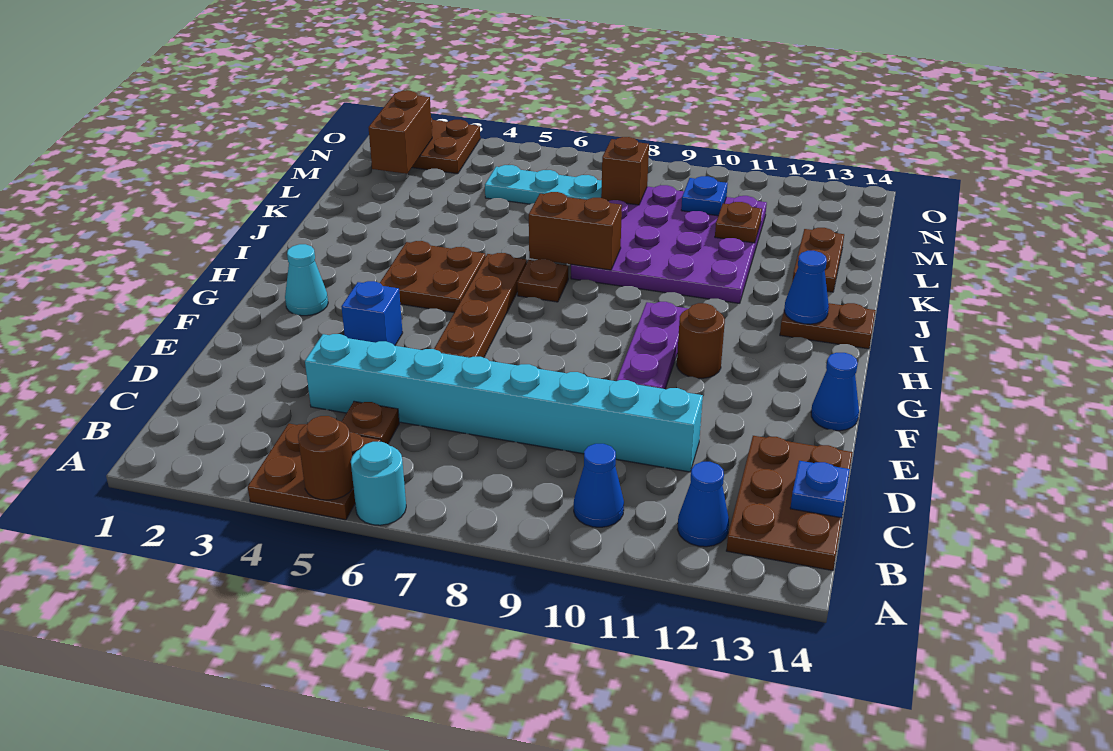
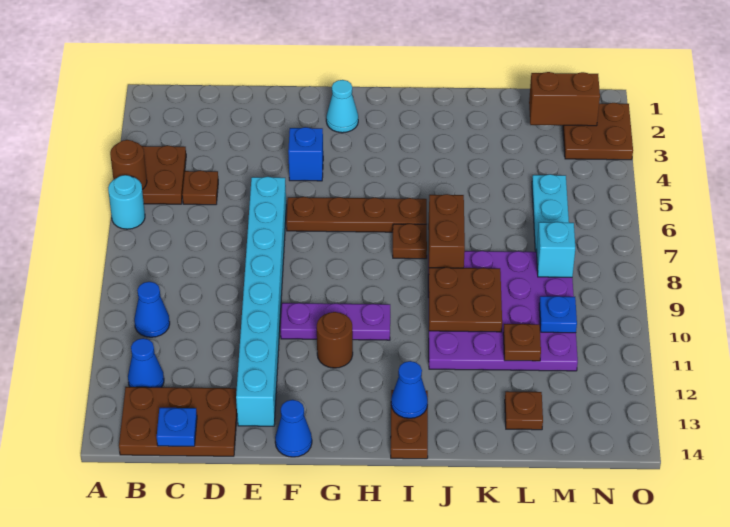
cyan 1x8 brick [305,334,703,472] -> cyan 1x8 brick moved to [236,177,286,426]
brown 2x2 plate [380,241,486,313] -> brown 2x2 plate moved to [429,267,502,332]
brown 1x2 plate [792,228,844,292] -> brown 1x1 plate [505,391,543,430]
brown 1x1 brick [601,137,649,205] -> cyan 1x1 brick [536,222,575,277]

